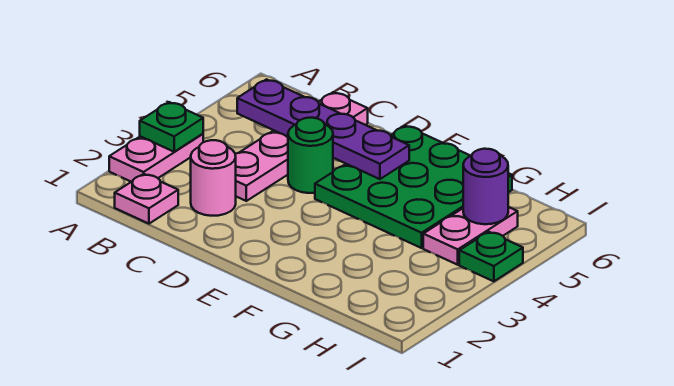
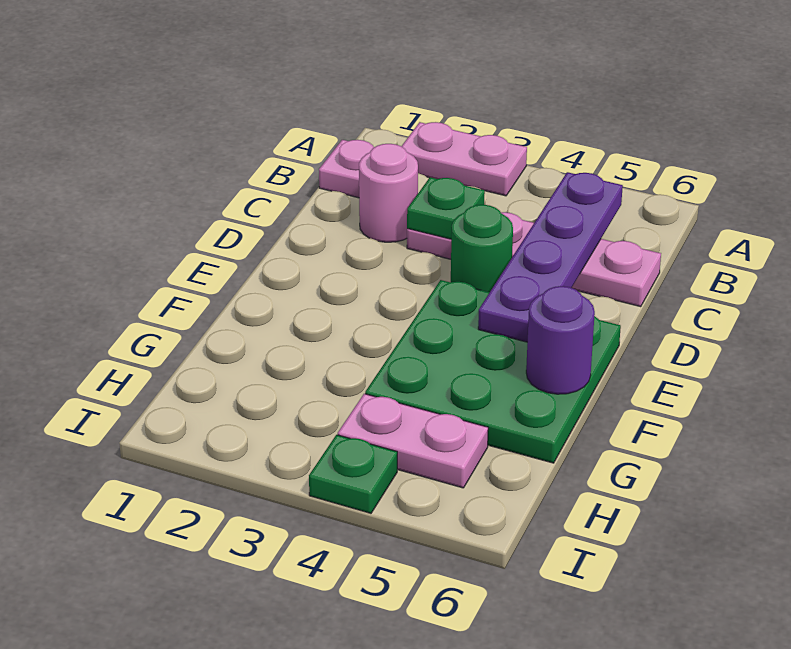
green 1x1 plate [140,102,203,152] -> green 1x1 plate moved to [407,177,485,239]
purple 1x1 round brick [463,149,508,224] -> purple 1x1 round brick moved to [526,286,595,394]

